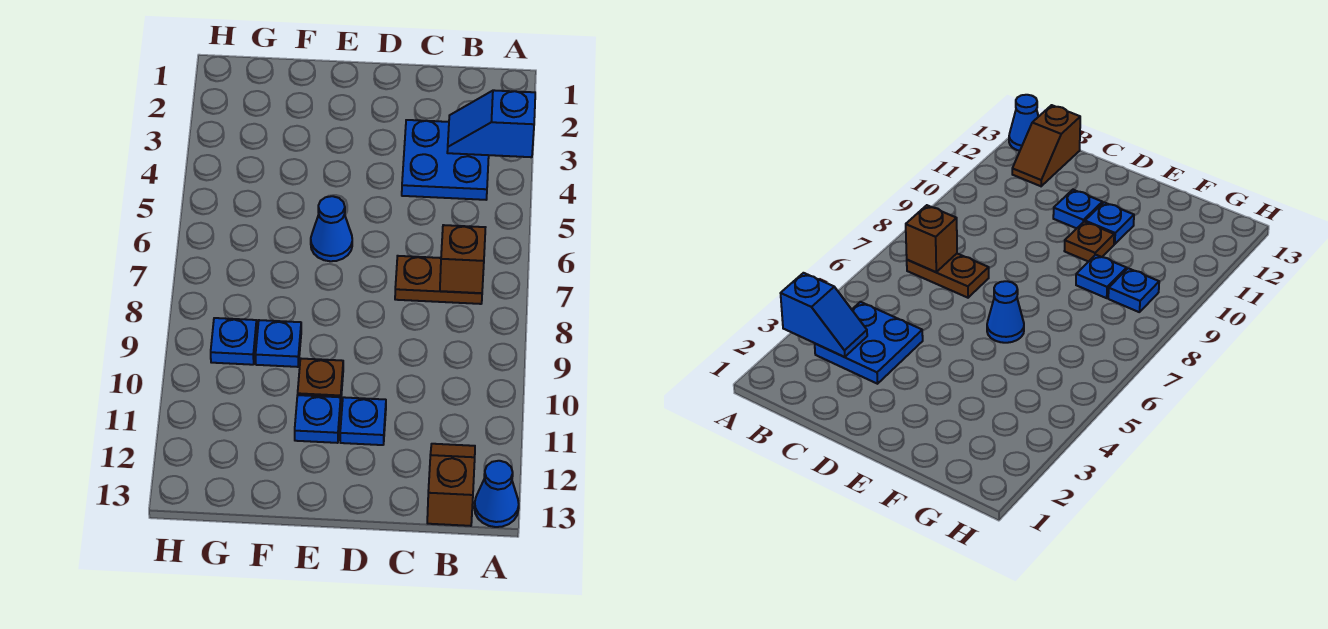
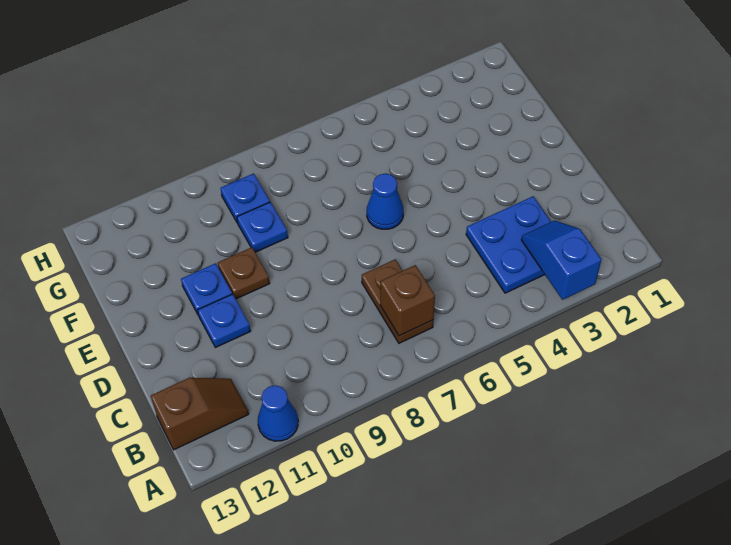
blue 1x1 cone [474,461,519,527] -> blue 1x1 cone moved to [258,385,298,441]

